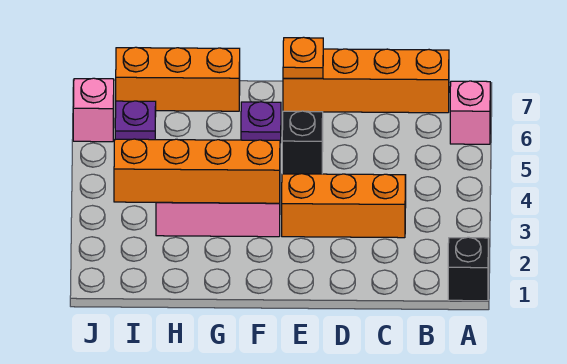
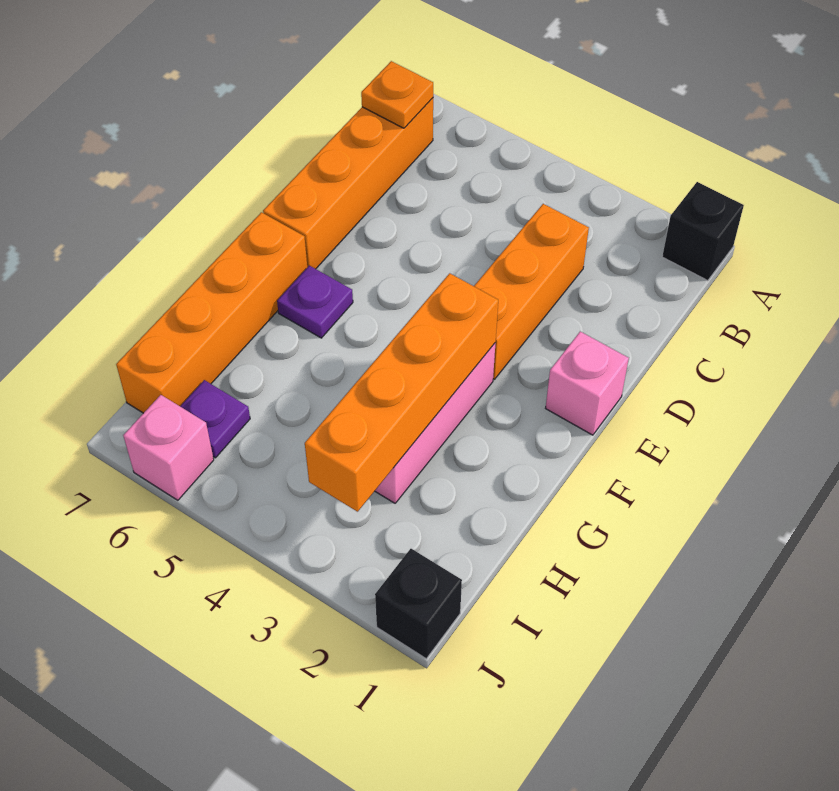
pink 1x1 brick [450,81,490,144] -> pink 1x1 brick moved to [546,332,629,435]
black 1x1 brick [282,111,323,174] -> black 1x1 brick moved to [375,549,462,659]
orange 1x1 plate [283,37,323,78] -> orange 1x1 plate moved to [361,61,433,128]
orange 1x3 brick [116,47,240,111] -> orange 1x4 brick [116,212,307,413]

